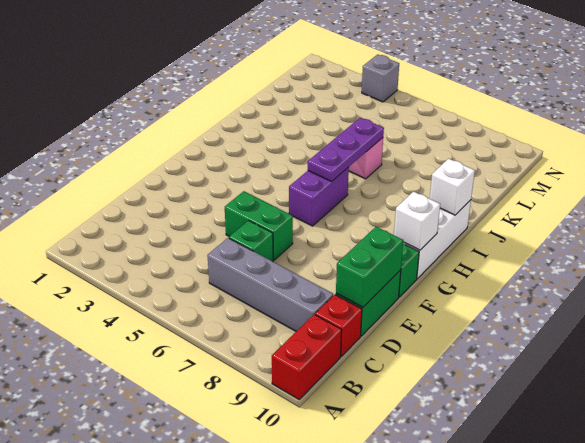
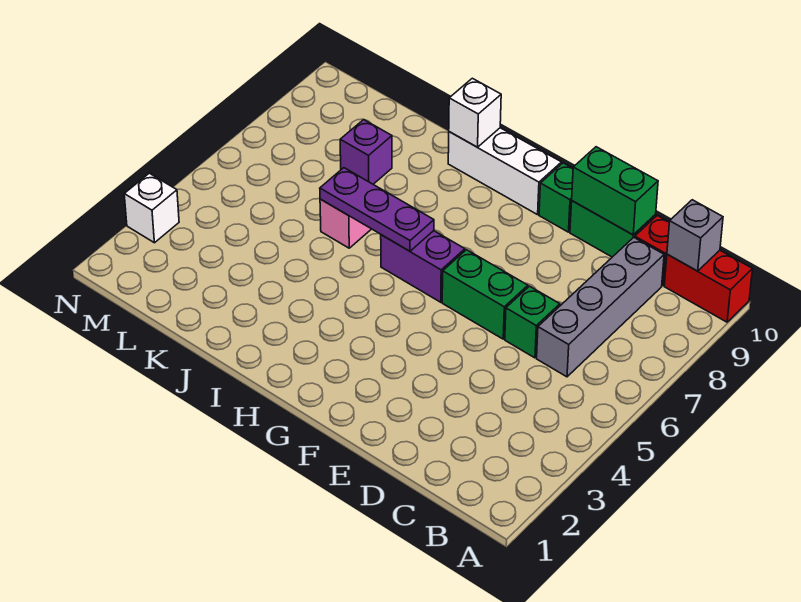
green 1x2 brick [225,191,293,260] -> green 1x2 brick turned to [442,250,528,339]
white 1x1 brick [394,192,440,250] -> white 1x1 brick moved to [124,173,179,243]
none -> purple 1x1 brick [340,120,392,184]
grey 1x1 brick [362,54,399,102] -> grey 1x1 brick moved to [667,200,723,271]

